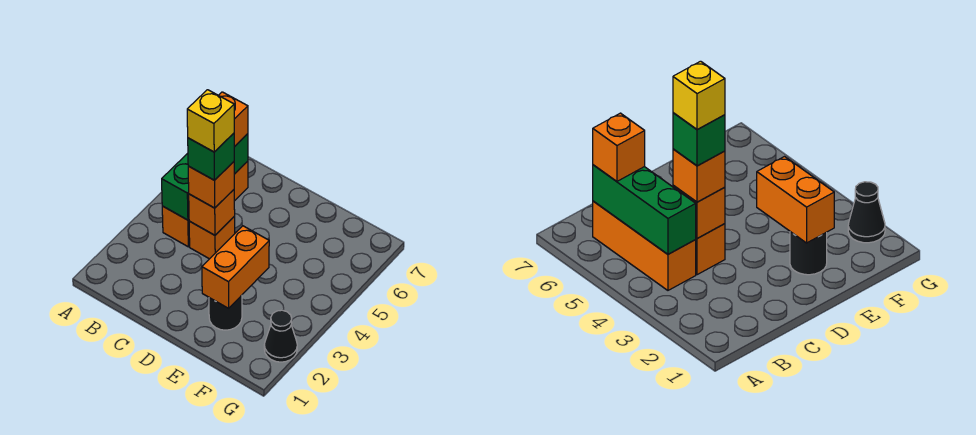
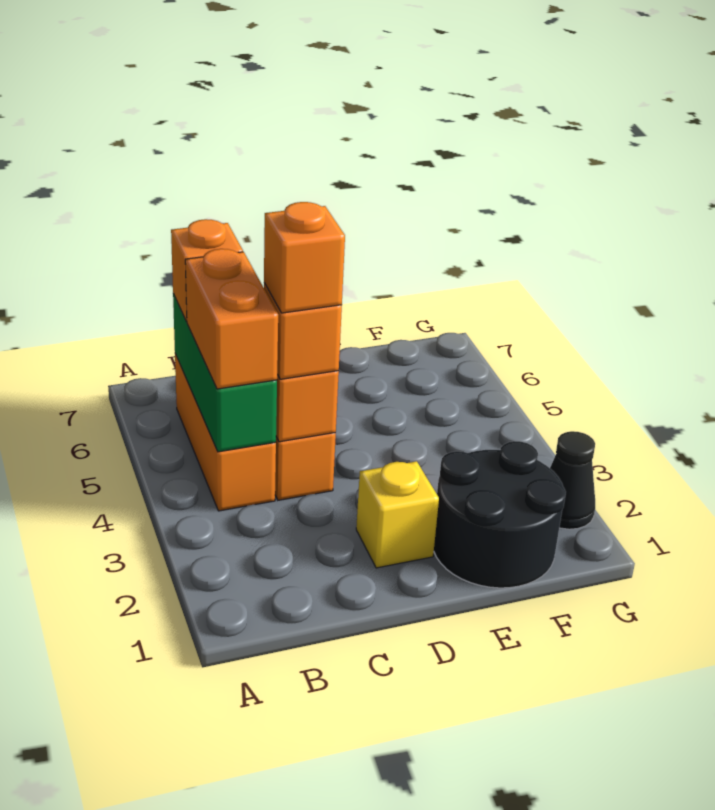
green 1x1 brick [188,133,234,180] -> orange 1x1 brick [264,202,345,313]
yellow 1x1 brick [187,90,234,152] -> yellow 1x1 brick moved to [356,461,439,568]
black 1x1 round brick [209,295,242,330] -> black 2x2 round brick [434,441,566,588]
orange 1x2 brick [202,226,269,308] -> orange 1x2 brick moved to [185,249,278,389]

